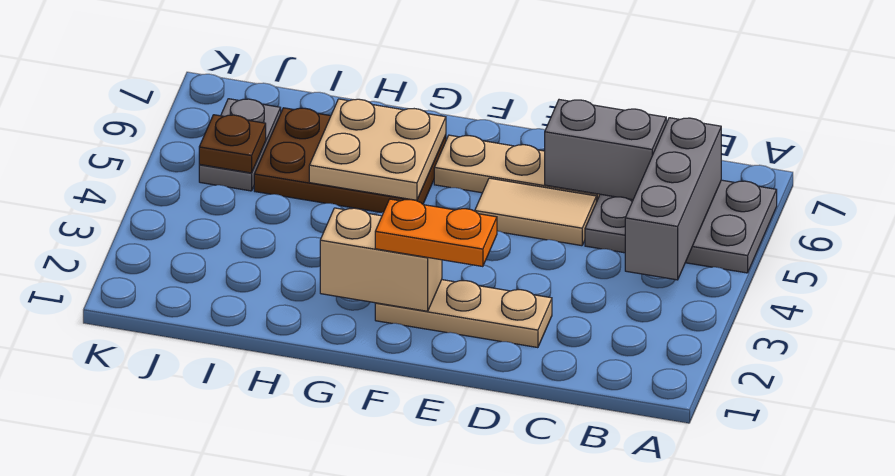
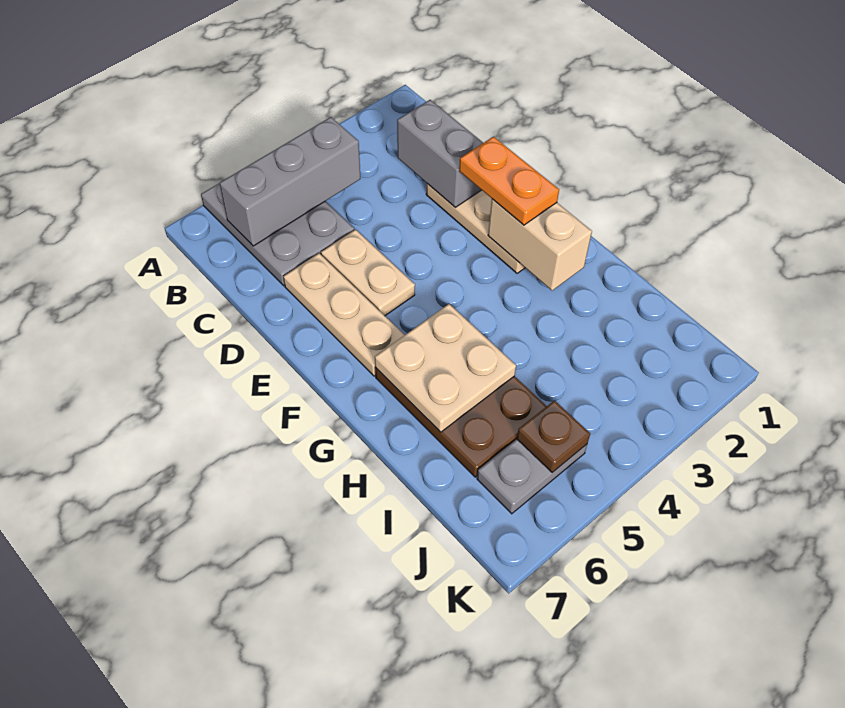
grey 1x2 brick [545,100,666,200] -> grey 1x2 brick moved to [397,100,483,207]
tan 1x2 tile [475,178,596,246] -> tan 1x2 plate [321,230,415,316]

